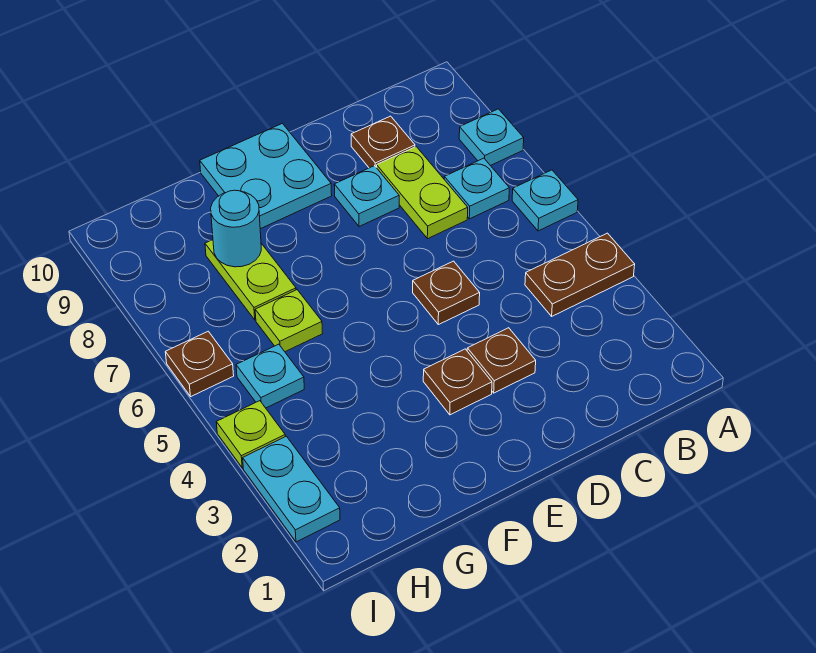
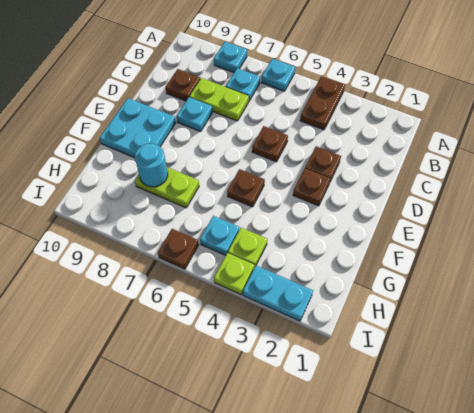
none -> brown 1x1 plate [227,169,265,207]
lime 1x1 plate [255,290,323,352] -> lime 1x1 plate moved to [228,228,267,268]

